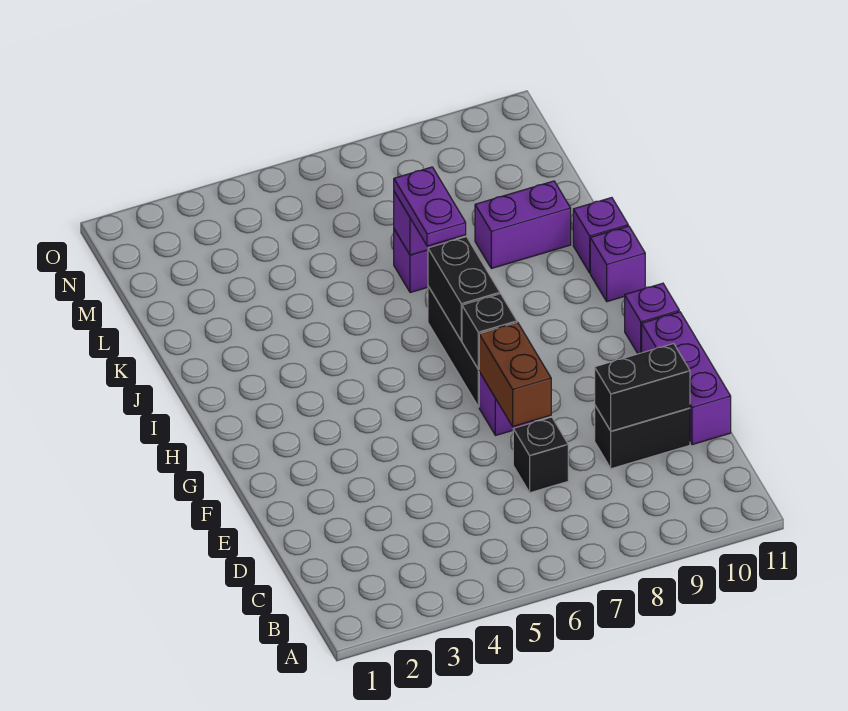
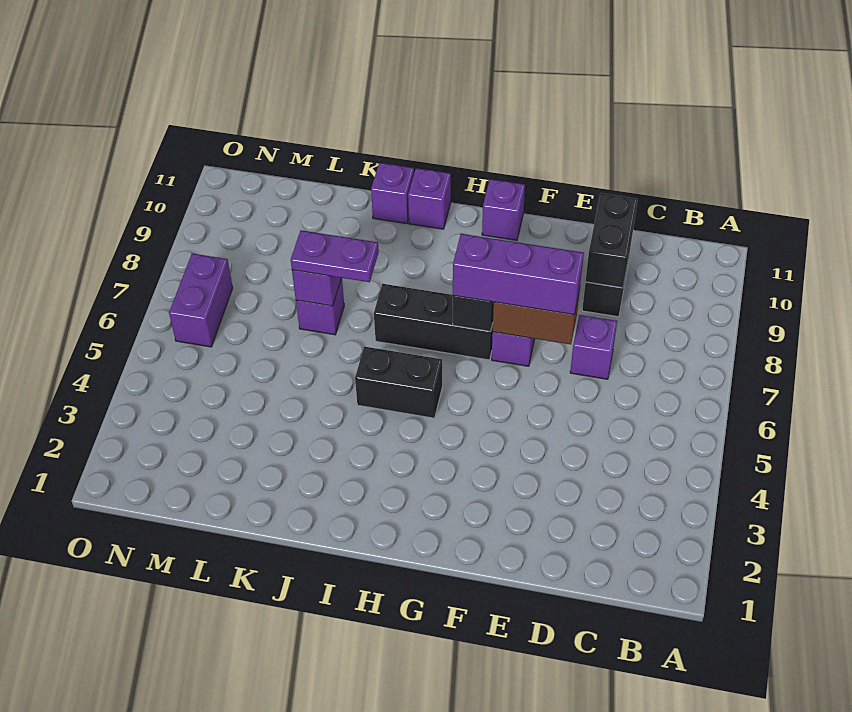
black 1x1 brick [513,417,568,493] -> purple 1x1 brick [570,315,617,379]
purple 1x3 brick [642,312,731,445] -> purple 1x3 brick moved to [453,234,584,315]
black 1x2 brick [428,237,500,341] -> black 1x2 brick moved to [355,346,442,418]
purple 1x2 brick [475,181,571,269] -> purple 1x2 brick moved to [169,253,233,347]

